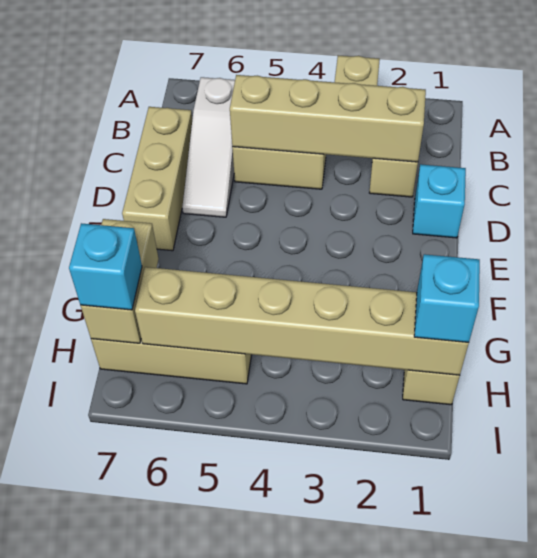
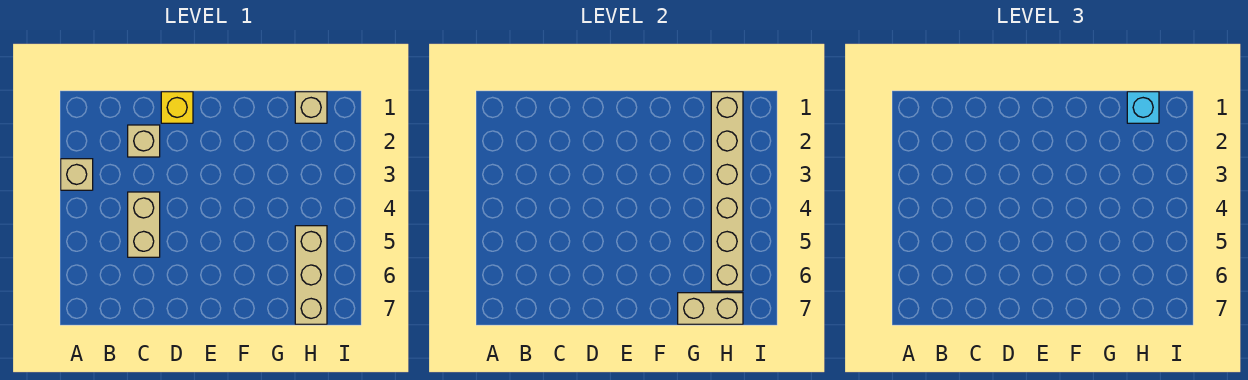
white 1x3 slope [182,77,235,217] -> none
tan 1x4 brick [230,75,426,162] -> none
tan 1x3 brick [122,107,192,251] -> none
cyan 1x1 brick [413,164,466,238] -> yellow 1x1 brick [161,92,193,123]
cyan 1x1 brick [69,223,142,310] -> none

